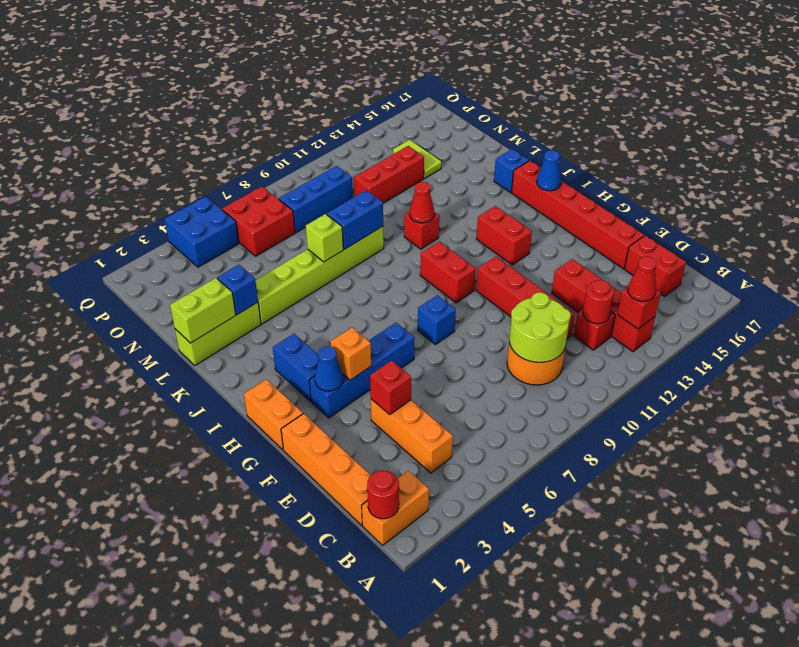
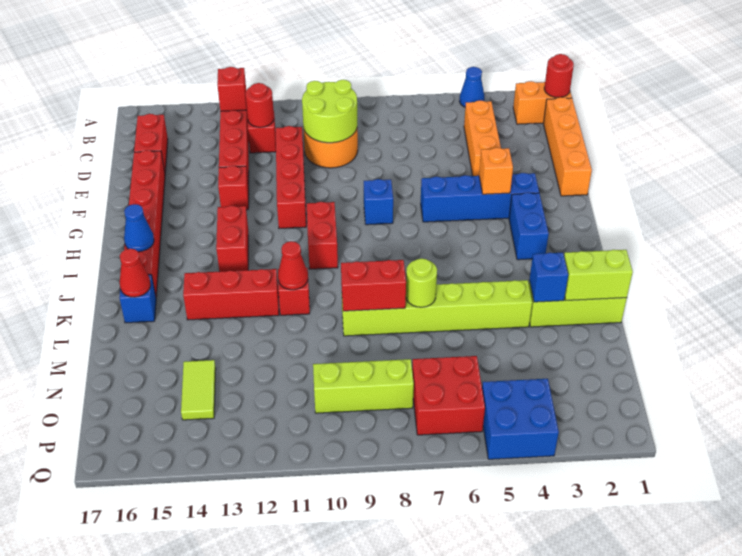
red 1x1 cone [628,256,656,301] -> red 1x1 cone moved to [120,249,151,297]
red 1x1 brick [370,360,411,415] -> red 1x1 brick moved to [218,166,249,210]
orange 1x2 brick [244,379,303,450] -> none
blue 1x1 cone [315,346,343,391] -> blue 1x1 cone moved to [459,67,484,107]
lime 1x1 brick [306,214,343,262] -> lime 1x1 round brick [406,258,437,307]
blue 1x2 brick [327,190,383,249] -> red 1x2 brick [341,260,406,311]
red 1x3 brick [354,146,424,203] -> red 1x3 brick moved to [183,269,279,320]
blue 1x3 brick [279,166,353,233] -> lime 1x3 brick [313,359,414,413]

